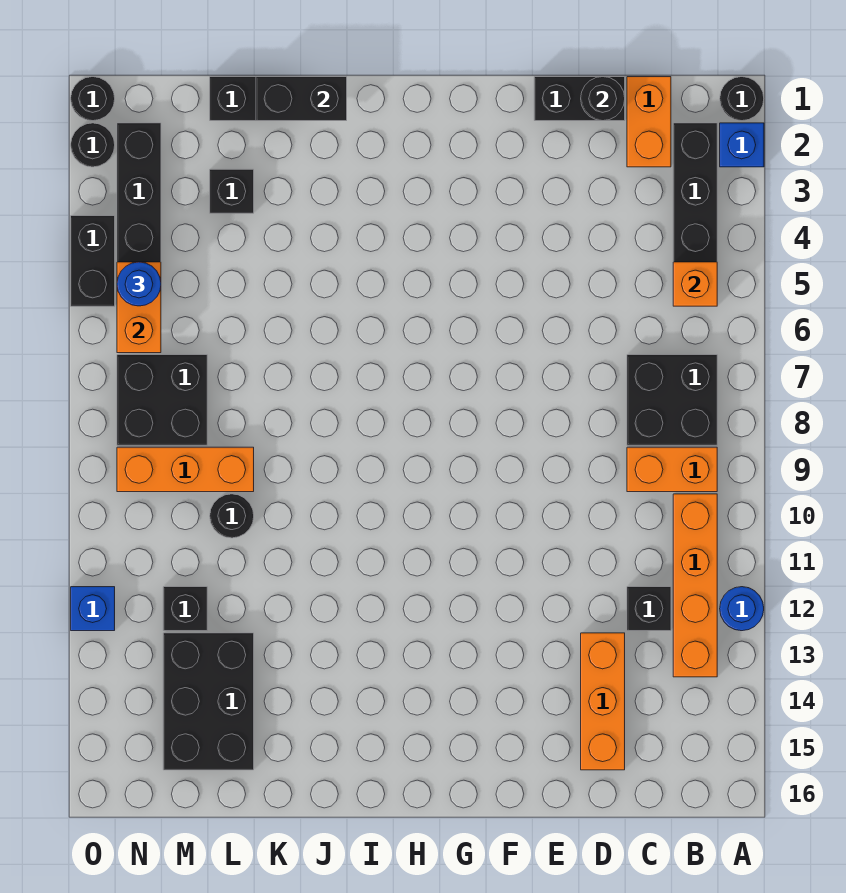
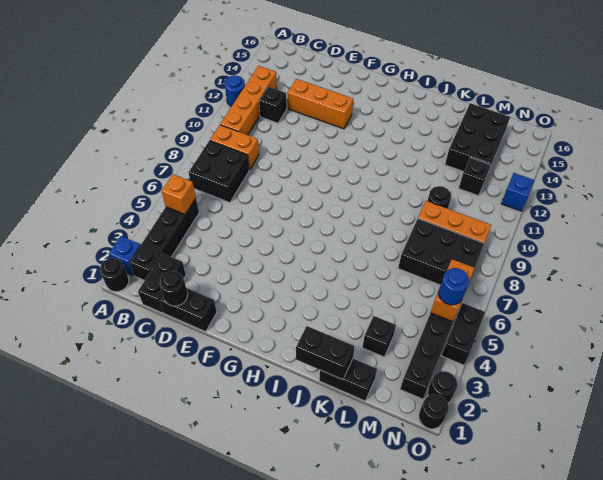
orange 1x2 brick [627,77,671,167] -> black 1x2 brick [138,253,186,313]
orange 1x3 brick [581,633,625,770] -> orange 1x3 brick turned to [288,79,353,129]
black 2x2 brick [117,355,207,445] -> black 2x3 brick [398,219,484,285]

